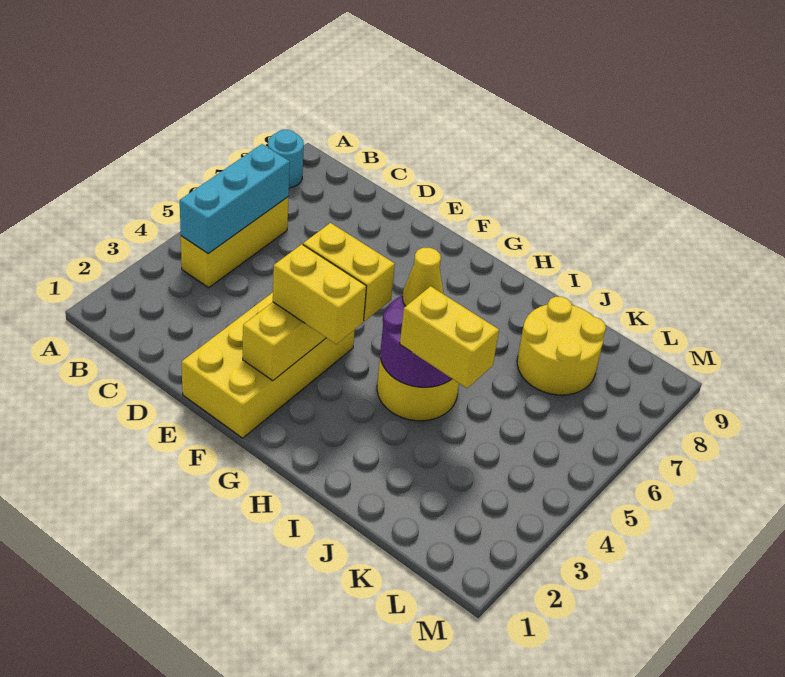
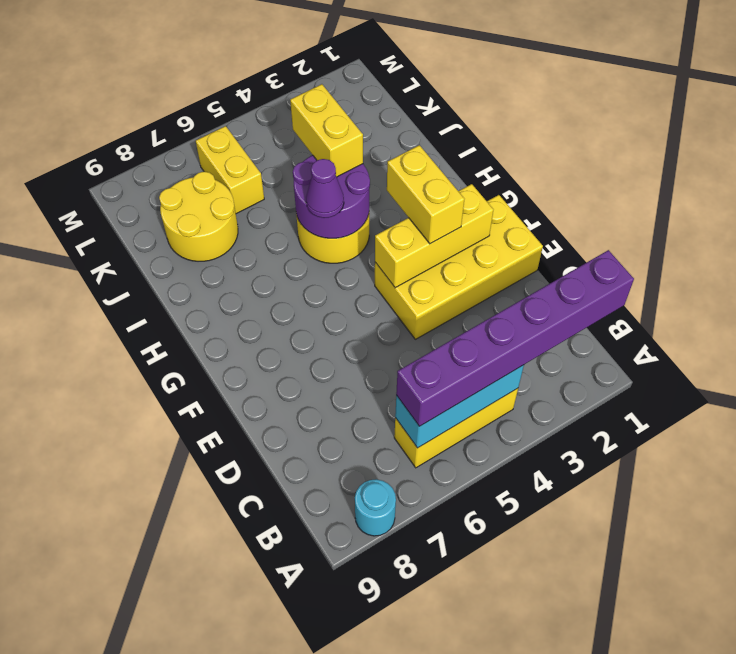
none -> purple 1x6 brick [396,250,634,426]
yellow 1x2 brick [303,223,395,321] -> yellow 1x2 brick moved to [196,126,264,214]
yellow 1x1 cone [402,248,443,306] -> purple 1x1 cone [306,159,344,218]

